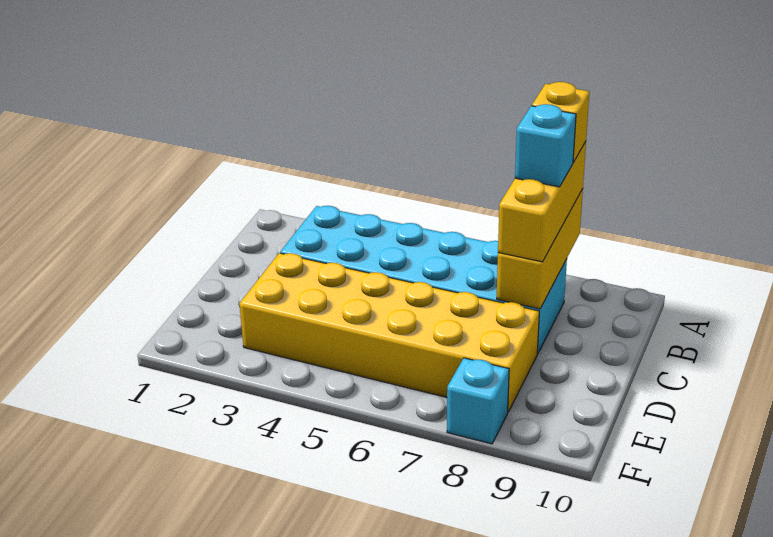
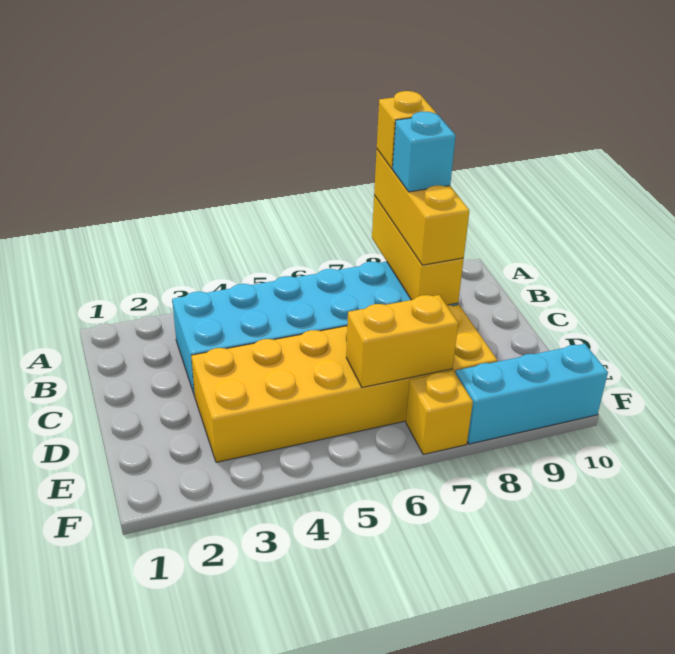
none -> yellow 1x2 brick [346,295,458,387]
none -> yellow 1x1 brick [406,371,473,455]
cyan 1x1 brick [447,358,509,444] -> cyan 1x3 brick [455,344,608,444]

